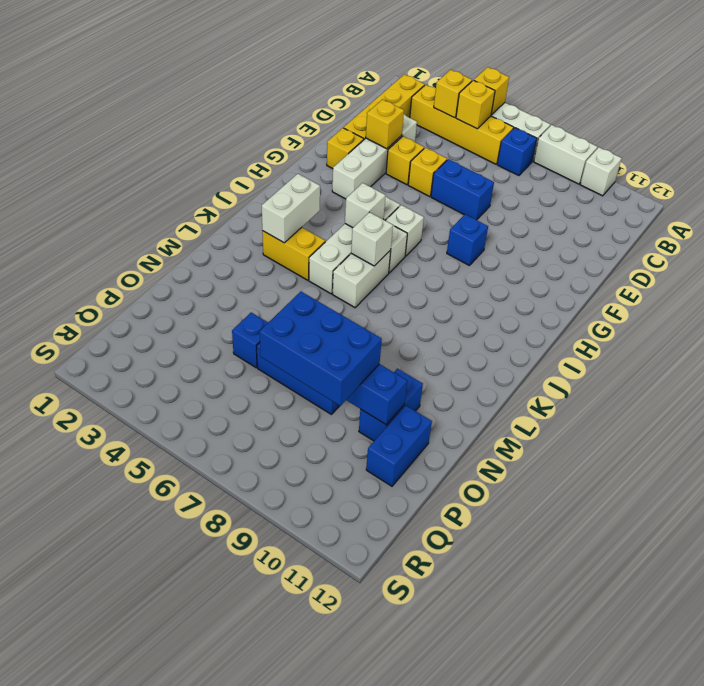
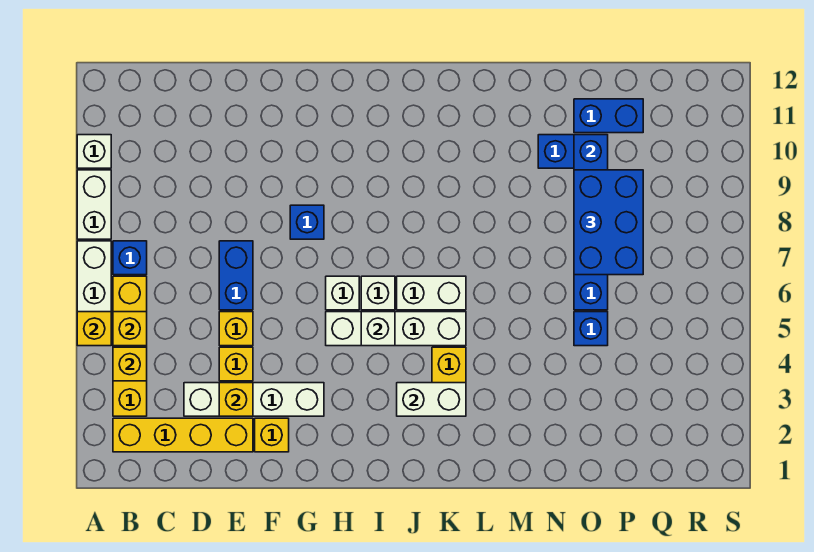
white 1x1 brick [351,212,393,266] -> none

